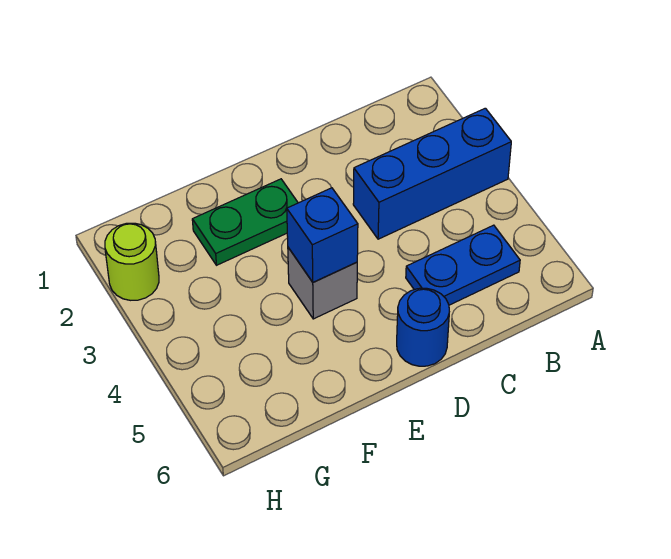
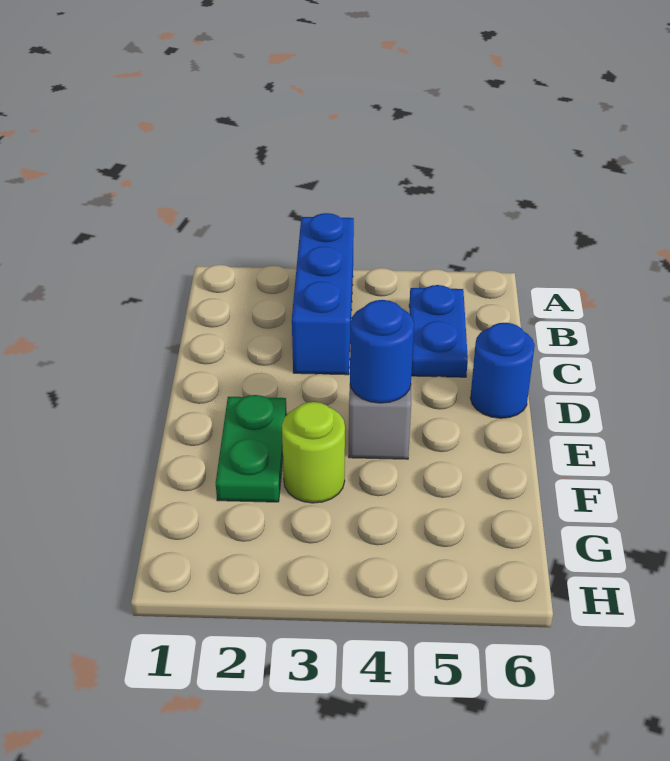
blue 1x1 brick [287,188,358,282] -> blue 1x1 round brick [350,300,414,403]
lime 1x1 round brick [105,223,159,300] -> lime 1x1 round brick moved to [282,402,345,503]

